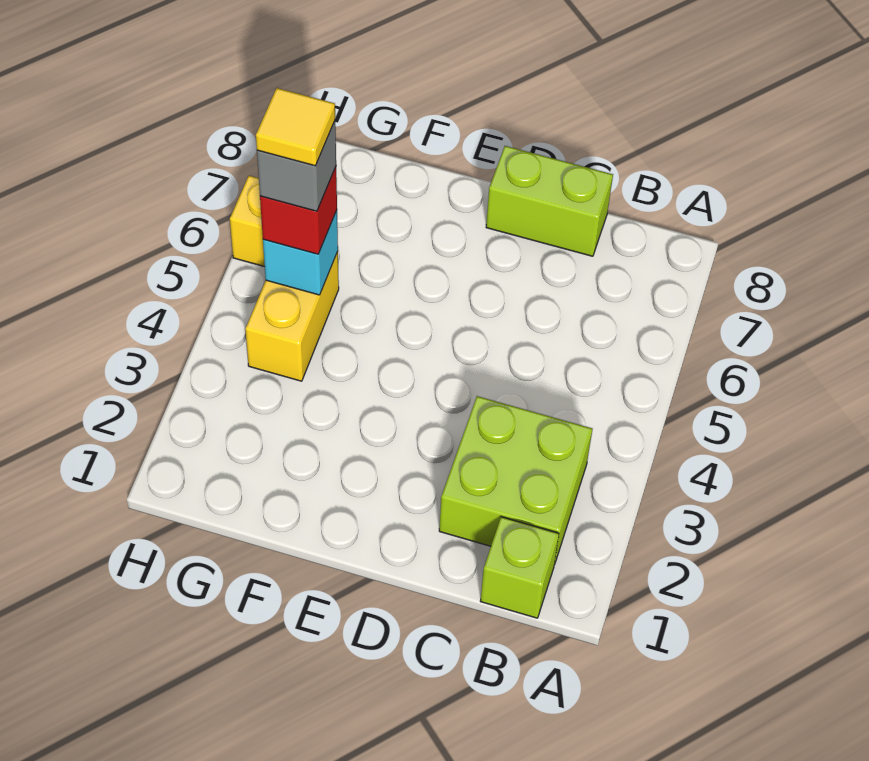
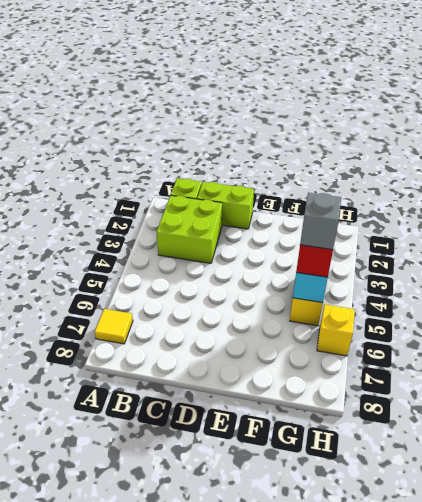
lime 1x2 brick [486,146,613,256] -> lime 1x2 brick moved to [197,182,254,229]
yellow 1x1 tile [256,88,335,166] -> yellow 1x1 tile moved to [95,309,133,344]

